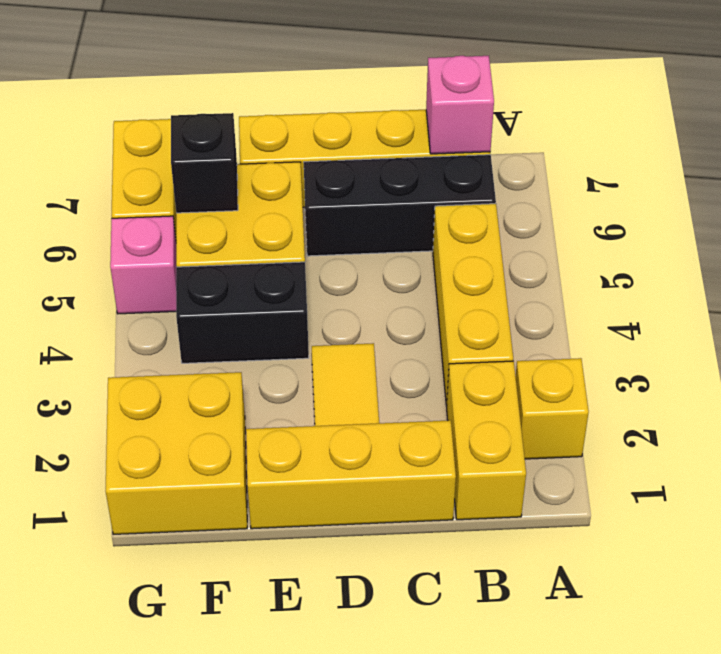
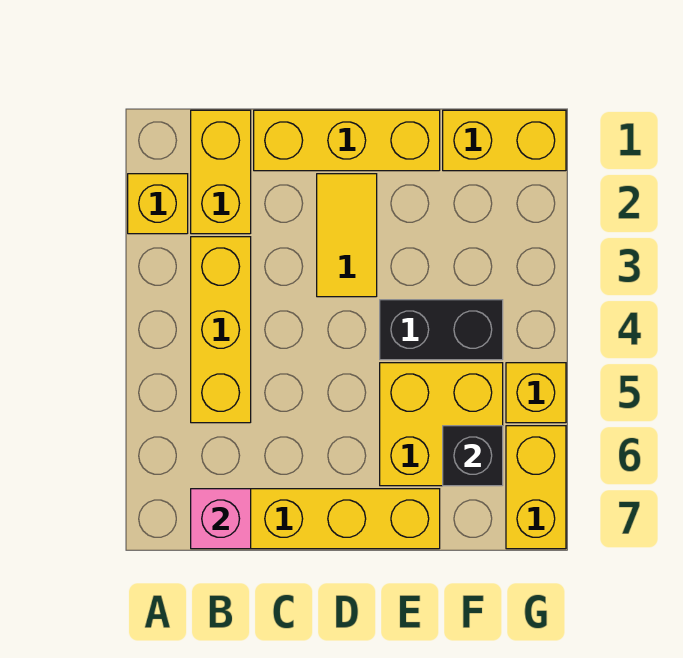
black 1x3 brick [304,155,496,256] -> none
yellow 2x2 brick [106,372,247,534] -> yellow 1x2 brick [443,110,566,171]
pink 1x1 brick [110,216,177,314] -> yellow 1x1 brick [506,363,566,423]

